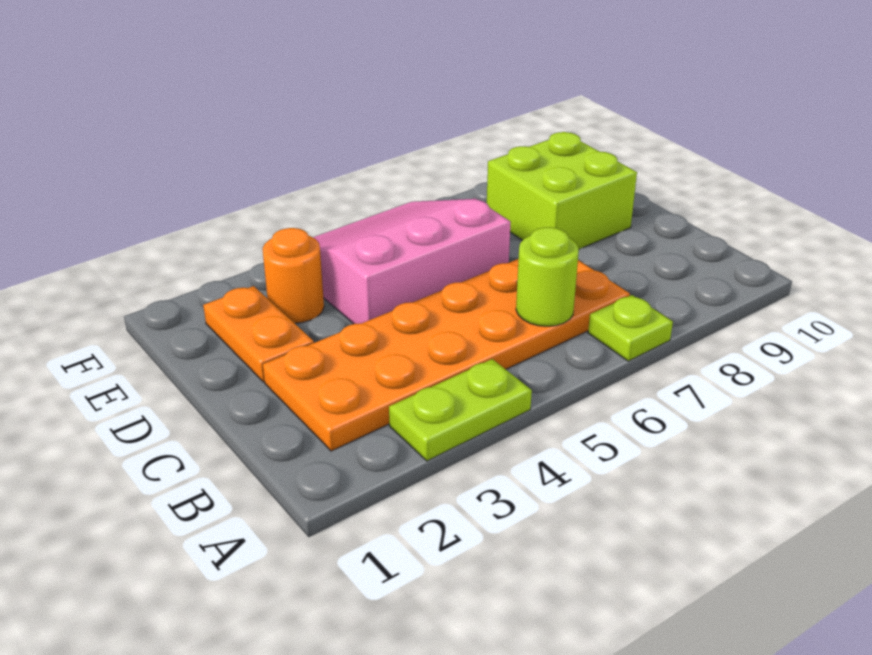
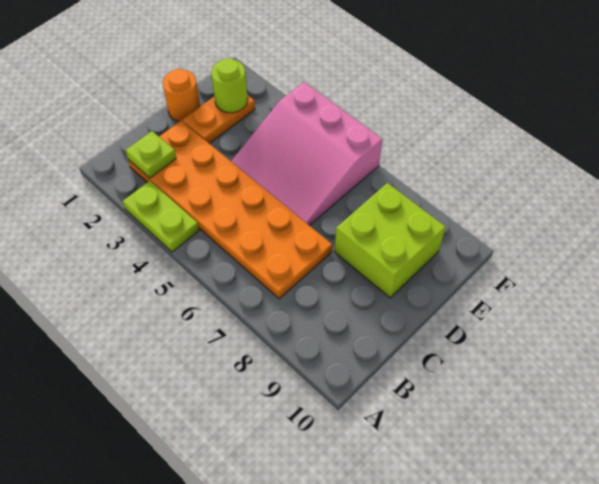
lime 1x1 plate [588,295,673,361] -> lime 1x1 plate moved to [125,131,176,178]
lime 1x1 round brick [516,227,579,326] -> lime 1x1 round brick moved to [211,58,248,113]
pink 3x3 slope [313,199,511,324] -> pink 3x3 slope turned to [231,82,383,226]
orange 1x1 round brick [263,228,324,323] -> orange 1x1 round brick moved to [163,69,200,122]

